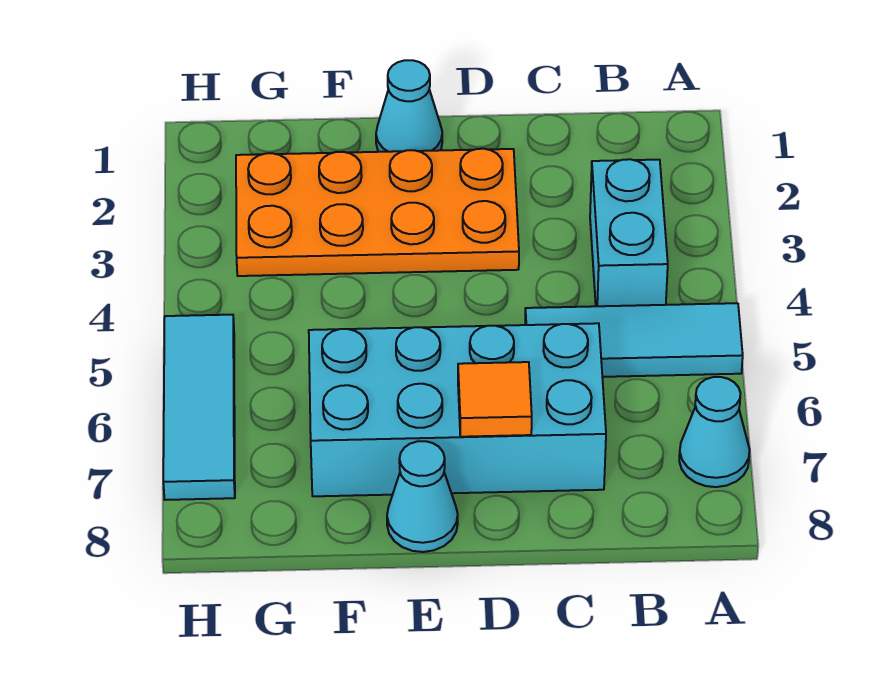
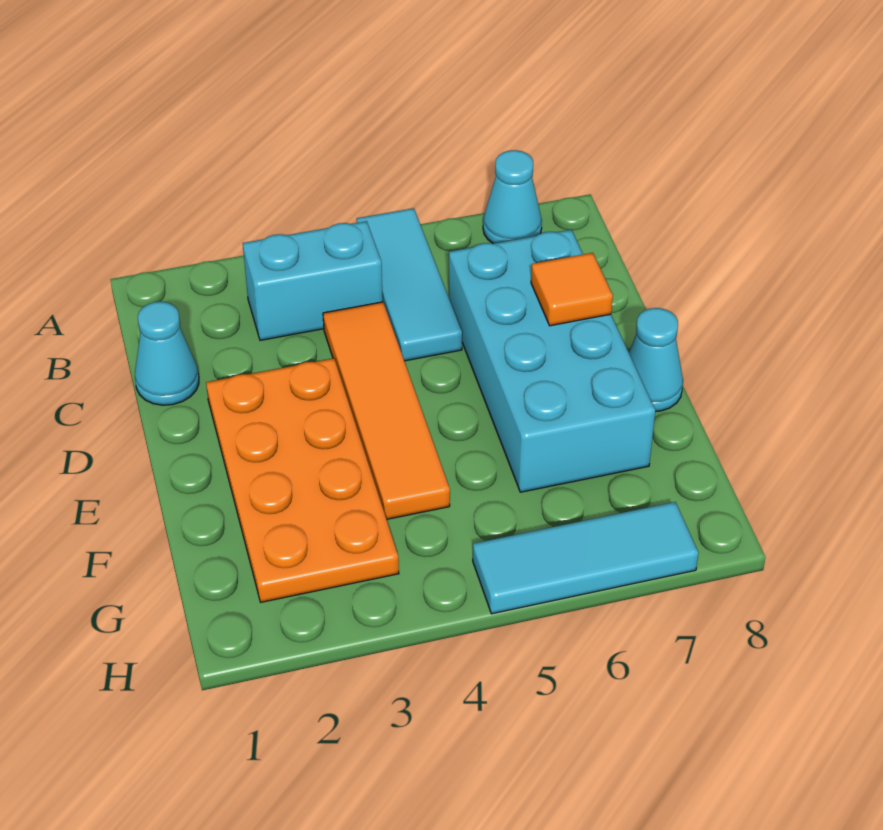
none -> orange 1x4 tile [323,302,450,519]
cyan 1x1 cone [376,60,442,152] -> cyan 1x1 cone moved to [135,302,199,405]

